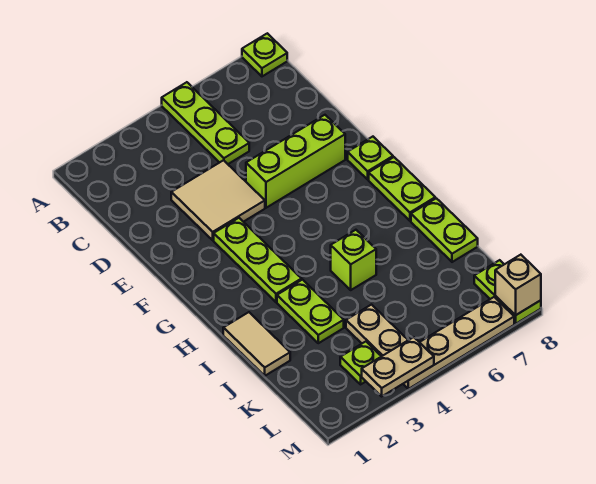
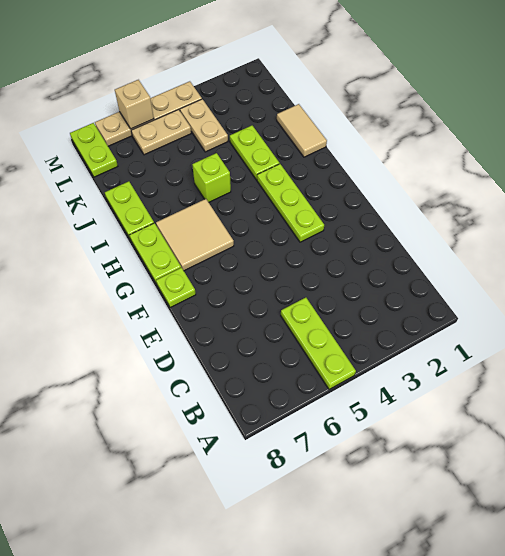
lime 1x1 plate [242,33,287,76] -> none
tan 2x2 tile [171,160,265,240] -> tan 2x2 tile moved to [156,199,234,271]
lime 1x3 brick [246,115,345,208] -> none
lime 1x1 plate [340,342,381,384] -> none
tan 1x2 plate [362,337,434,396] -> tan 1x2 plate moved to [131,110,191,155]
tan 1x1 brick [495,255,541,315] -> tan 1x1 brick moved to [115,80,154,129]

